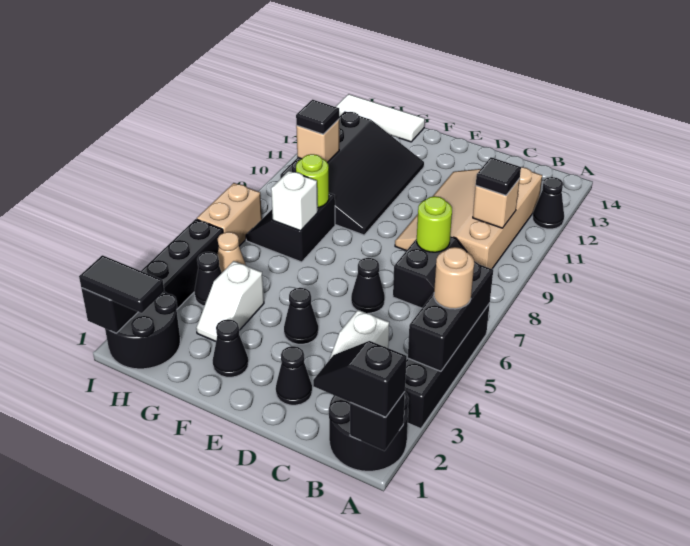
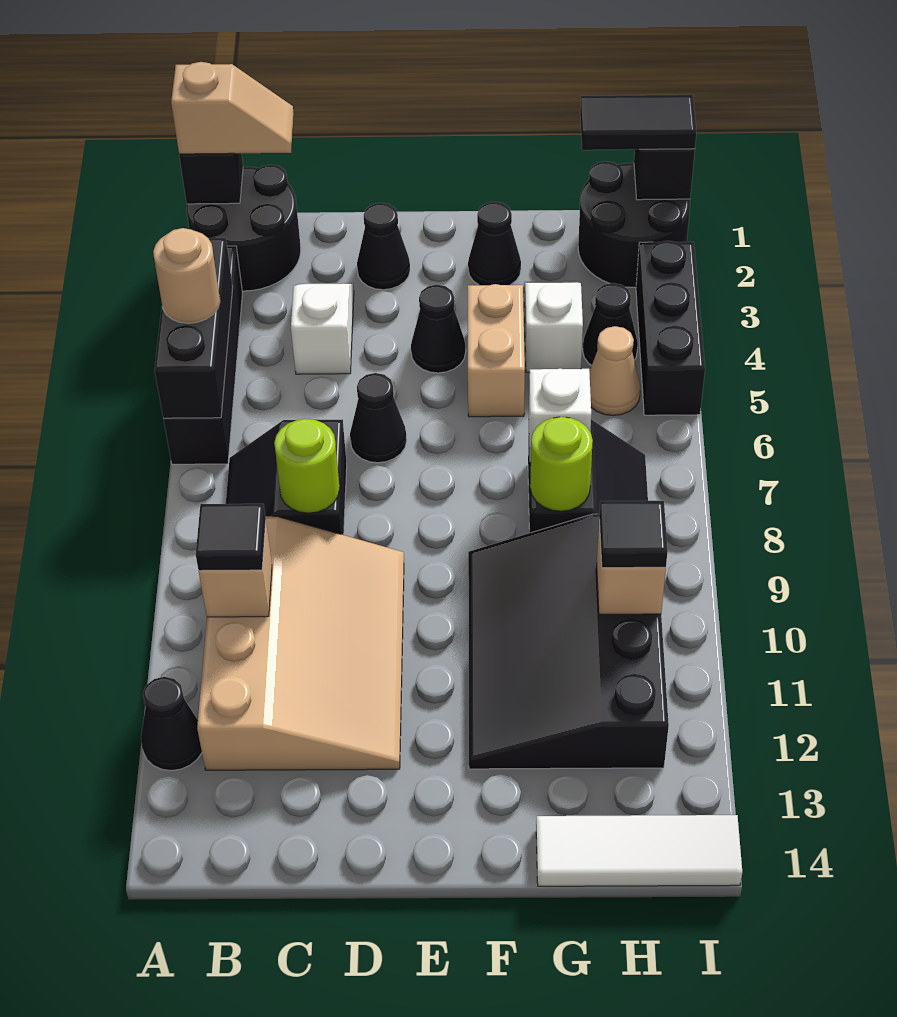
black 1x2 slope [313,341,407,417] -> tan 1x2 slope [171,62,294,154]
tan 1x2 brick [197,183,262,246] -> tan 1x2 brick moved to [468,284,525,417]

